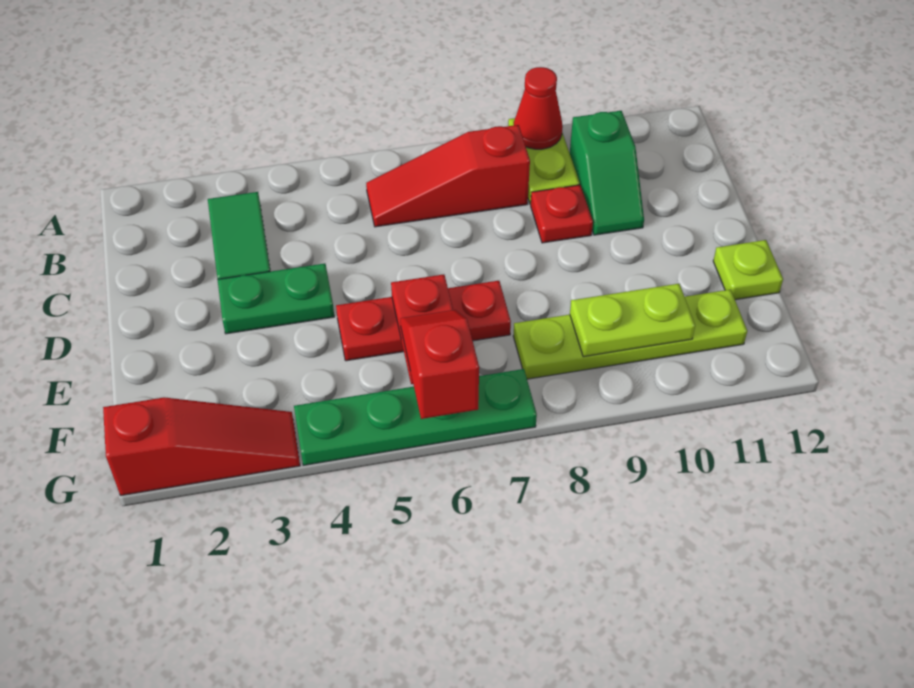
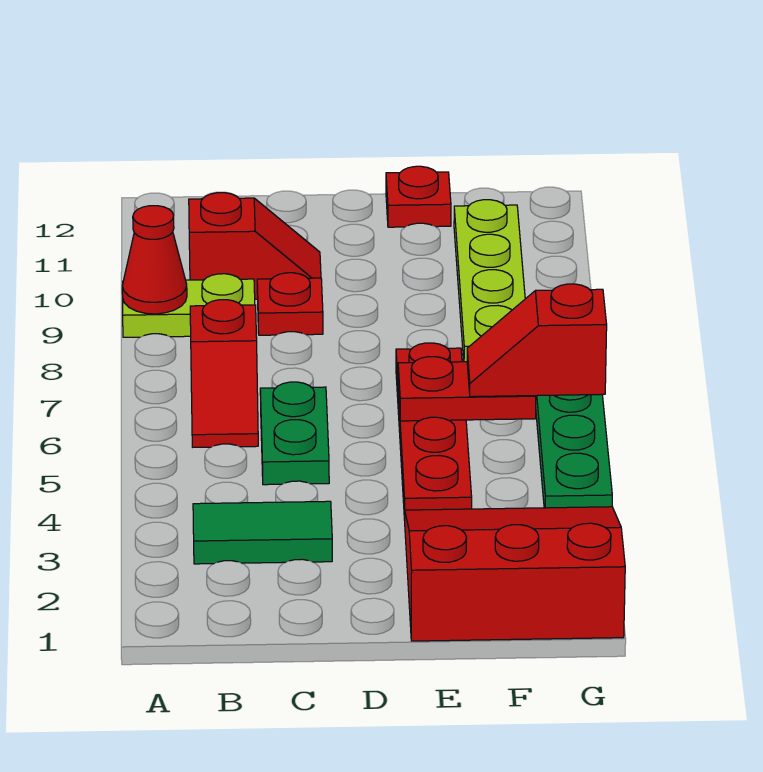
red 1x3 slope [366,125,530,227] -> red 1x2 slope [190,300,258,447]
green 1x2 slope [570,111,644,235] -> red 1x2 slope [189,193,321,299]
green 1x2 plate [217,263,334,334] -> green 1x2 plate moved to [260,382,329,485]
red 1x3 plate [336,281,511,361] -> red 1x4 plate [396,343,472,520]
lime 1x1 plate [713,240,783,300] -> red 1x1 plate [386,166,451,227]
lime 1x2 plate [570,284,695,357] -> none
red 1x3 slope [103,398,300,496] -> red 3x3 slope [405,507,625,641]

